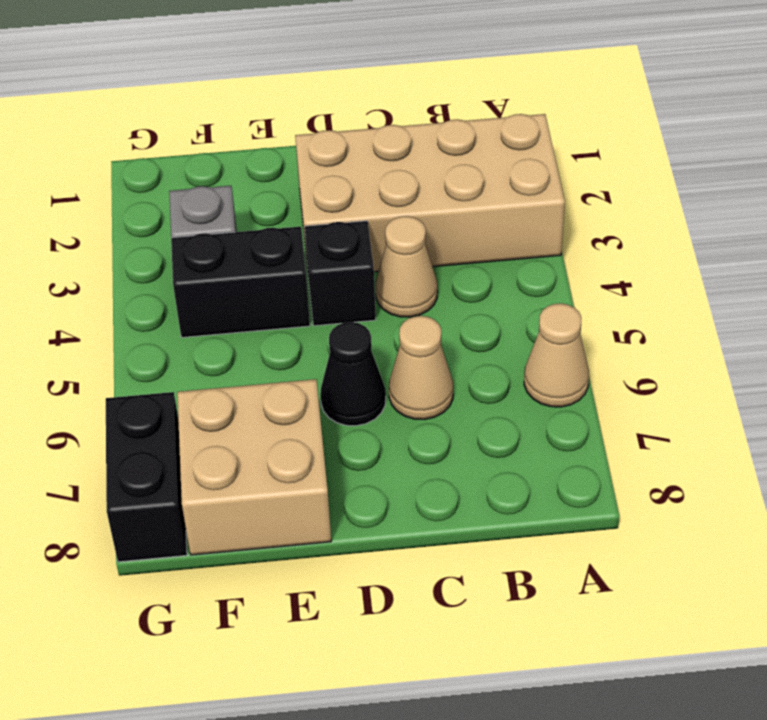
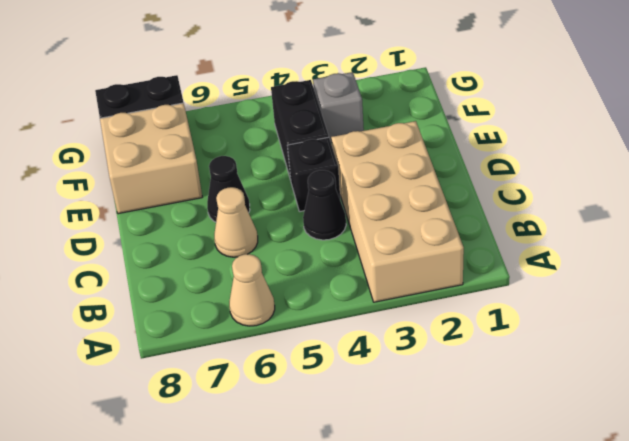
tan 1x1 cone [376,216,438,317] -> black 1x1 cone [303,170,346,240]

